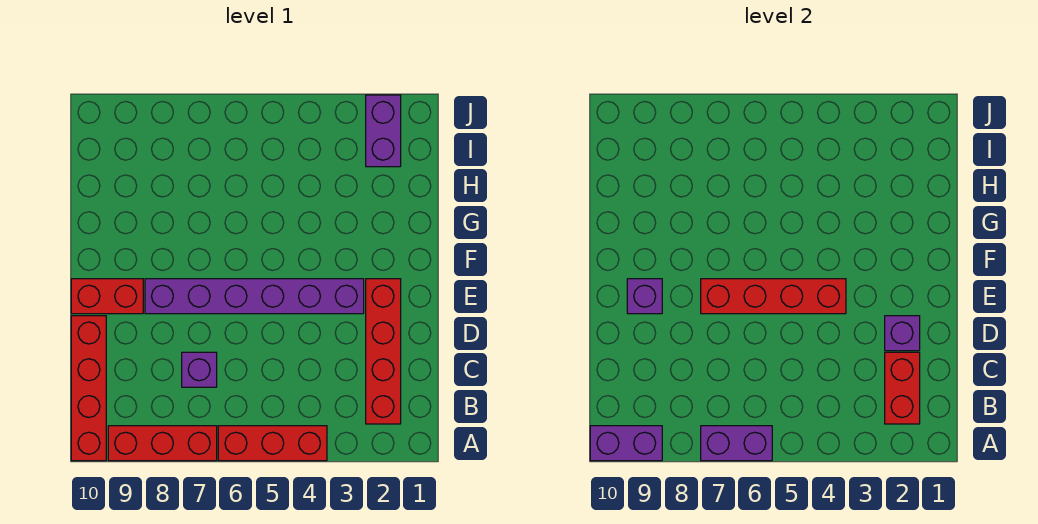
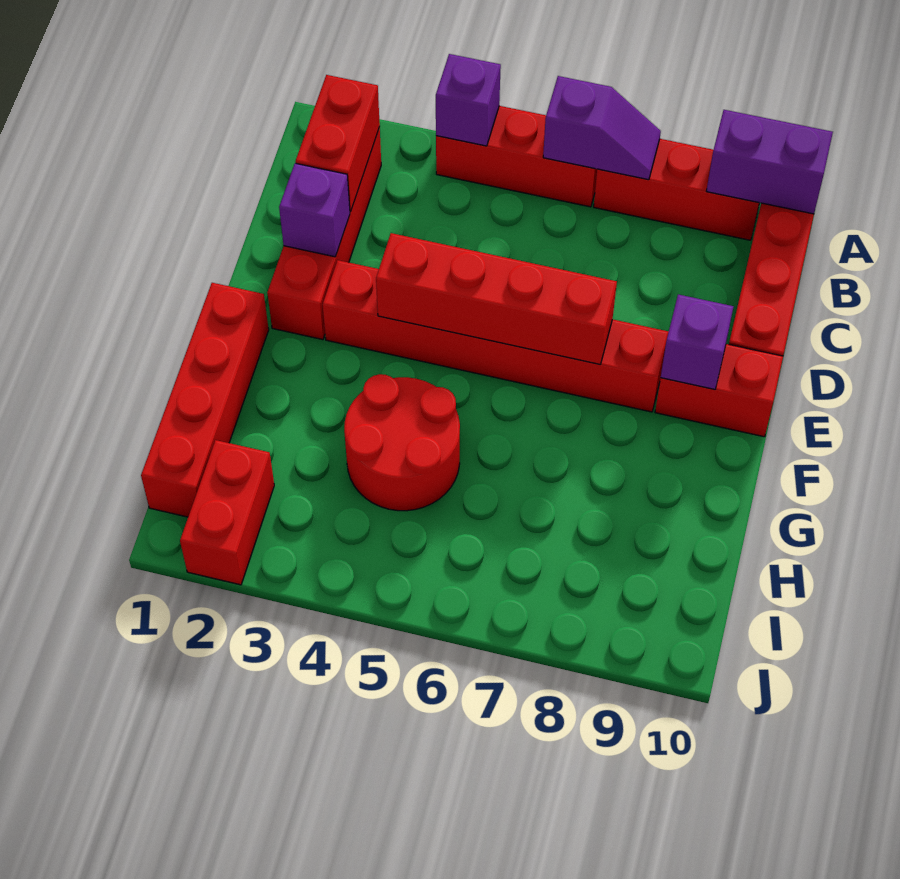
purple 1x2 brick [701,426,772,461] -> purple 1x2 slope [543,76,661,180]
purple 1x1 brick [182,352,217,387] -> purple 1x1 brick moved to [436,54,501,146]
purple 1x6 brick [145,279,364,314] -> red 1x6 brick [323,260,669,412]
none -> red 1x4 brick [141,283,269,517]
none -> red 2x2 round brick [344,374,460,511]
purple 1x2 brick [366,95,401,167] -> red 1x2 brick [180,440,274,585]

